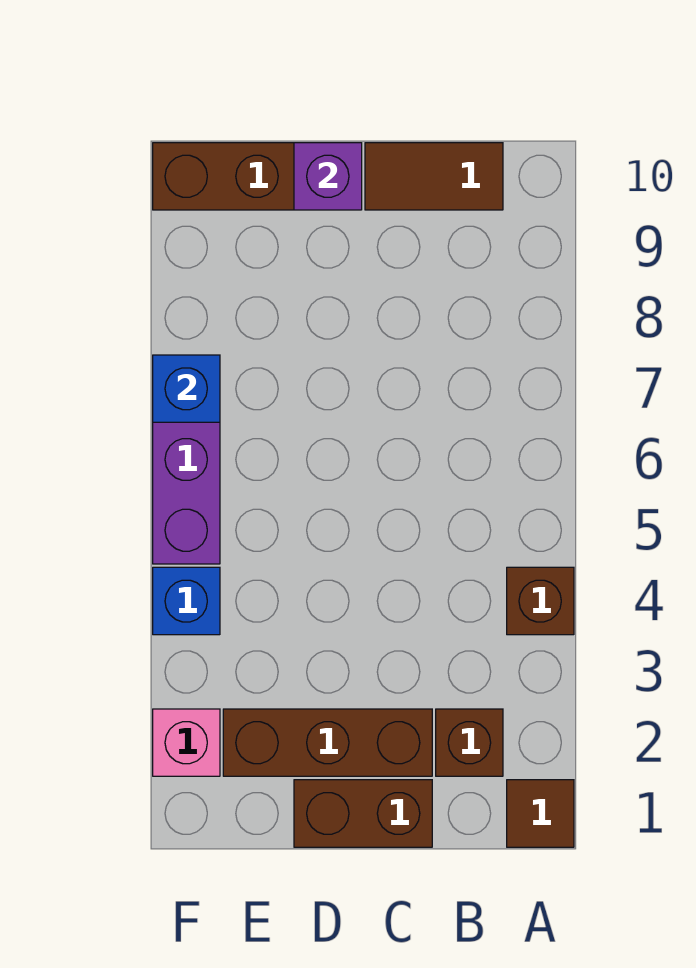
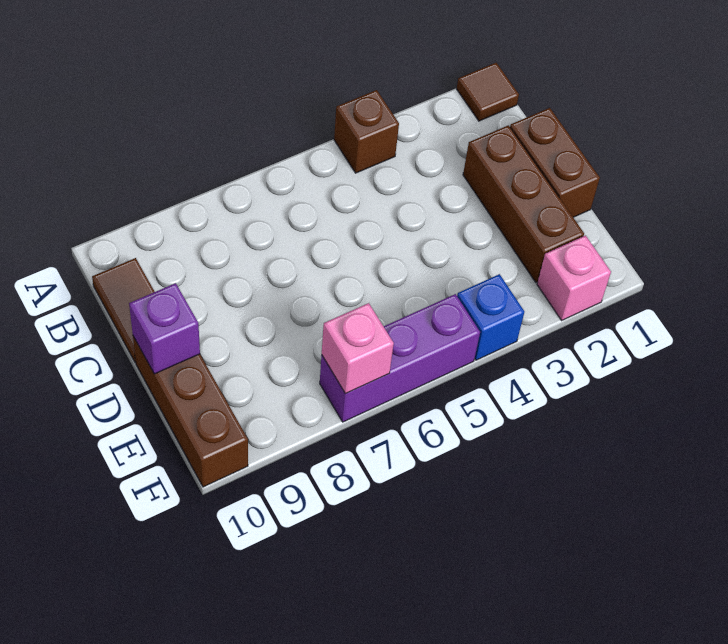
brown 1x1 brick [436,709,503,776] -> none
blue 1x1 brick [153,355,220,422] -> pink 1x1 brick [322,303,394,394]

